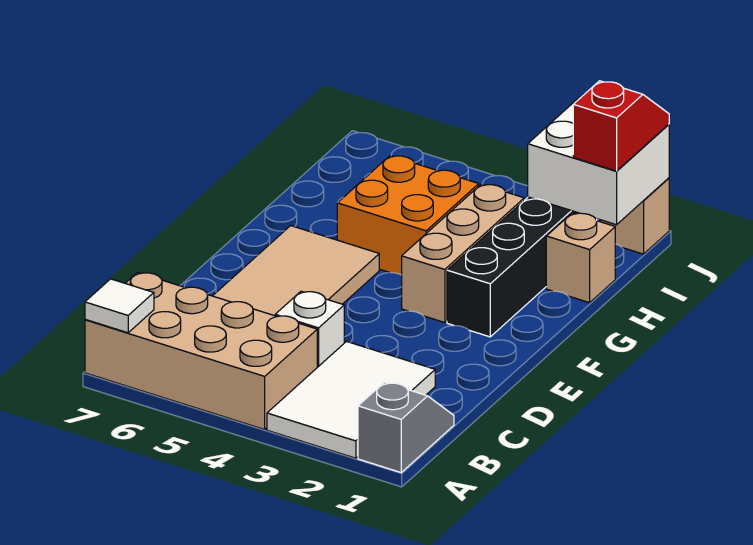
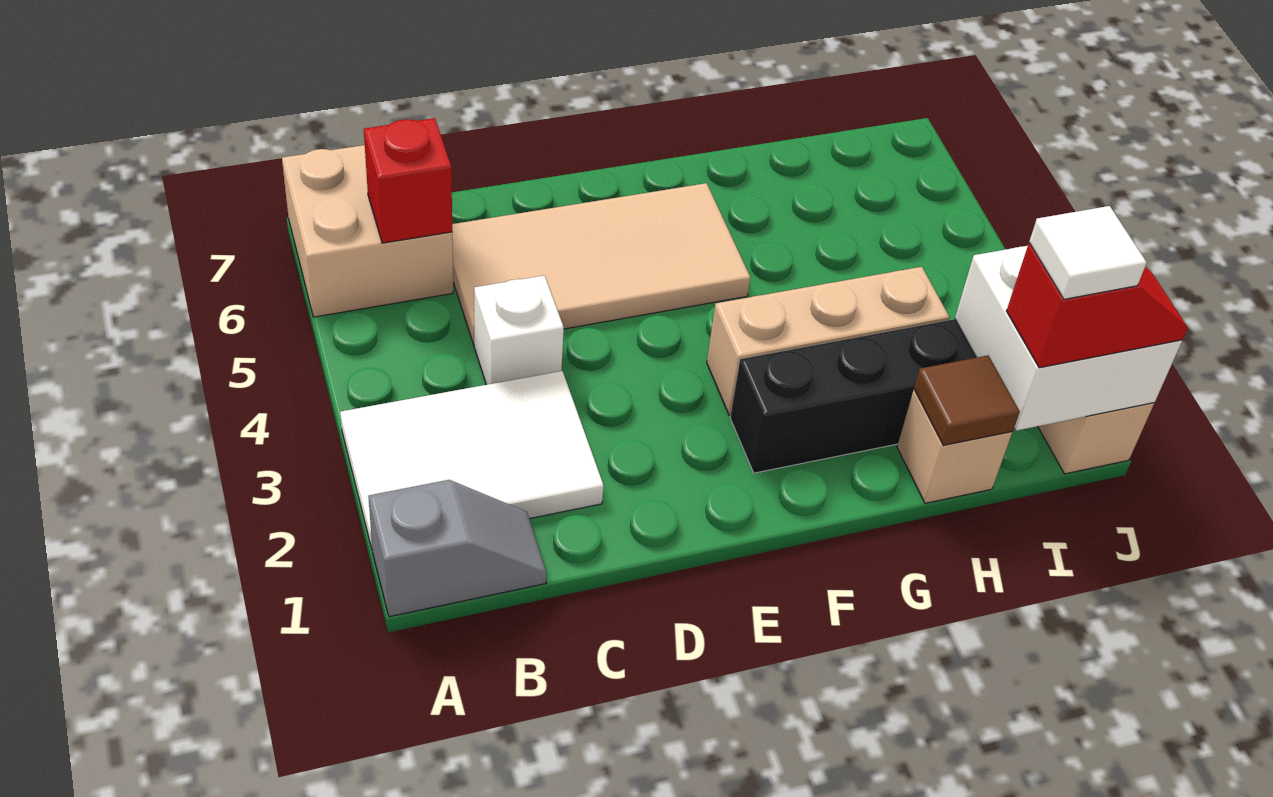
tan 2x4 brick [85,273,317,429] -> tan 2x2 brick [282,145,453,317]
white 1x1 tile [85,279,154,333] -> white 1x1 tile moved to [1029,206,1147,299]
none -> red 1x1 brick [364,118,452,243]
orange 2x2 brick [337,156,479,275] -> none
none -> brown 1x1 tile [914,355,1020,445]

